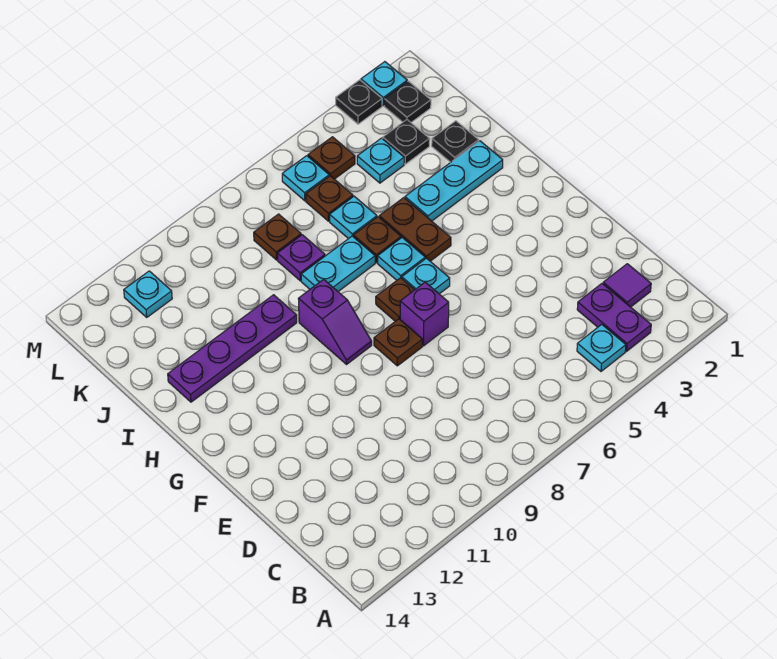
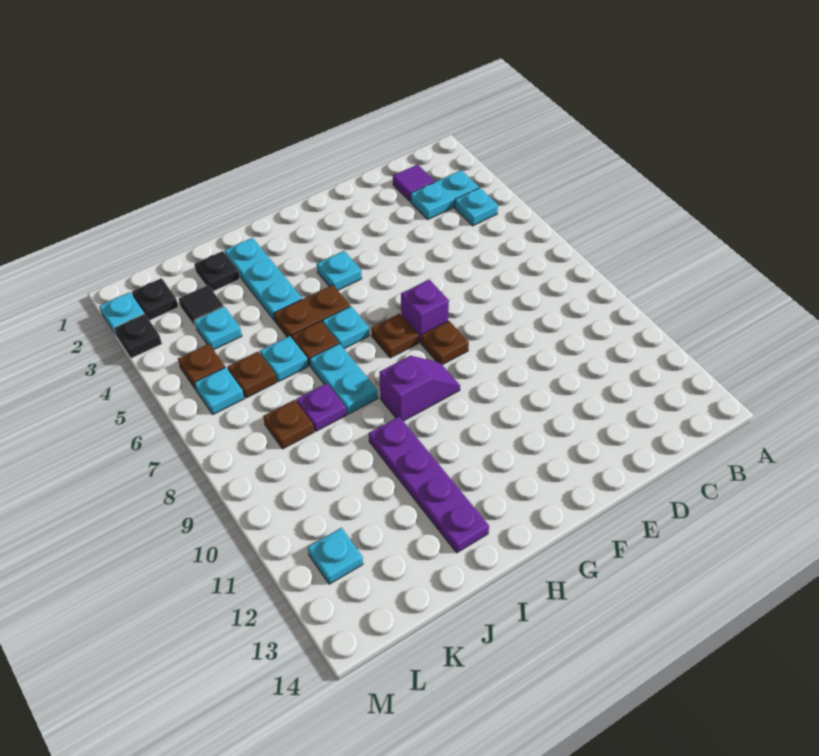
purple 1x2 plate [577,284,651,351] -> cyan 1x2 plate [411,170,479,219]
cyan 1x1 plate [402,258,450,294] -> cyan 1x1 plate moved to [317,251,362,290]
black 1x1 plate [383,120,430,164] -> black 1x1 tile [179,285,224,328]

